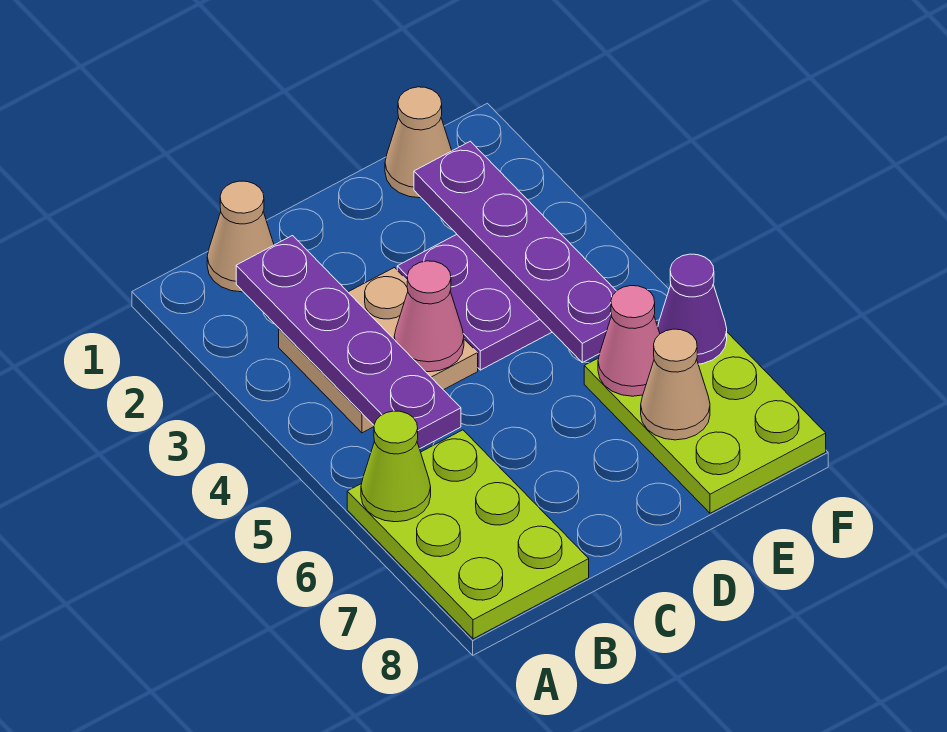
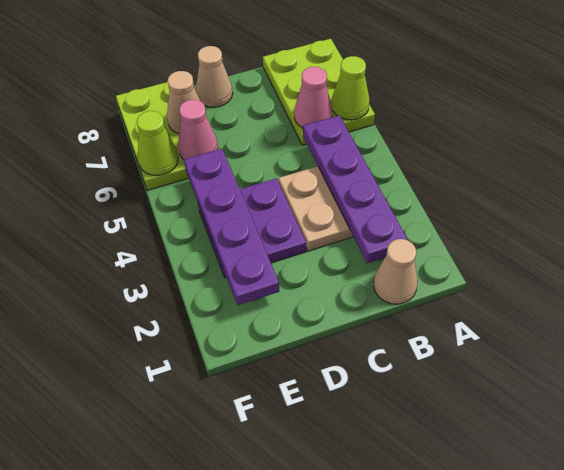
pink 1x1 cone [394,261,464,372] -> pink 1x1 cone moved to [294,67,333,128]
tan 1x1 cone [385,87,452,198] -> tan 1x1 cone moved to [196,46,233,107]
purple 1x1 cone [658,254,727,364] -> lime 1x1 cone [137,111,178,176]

